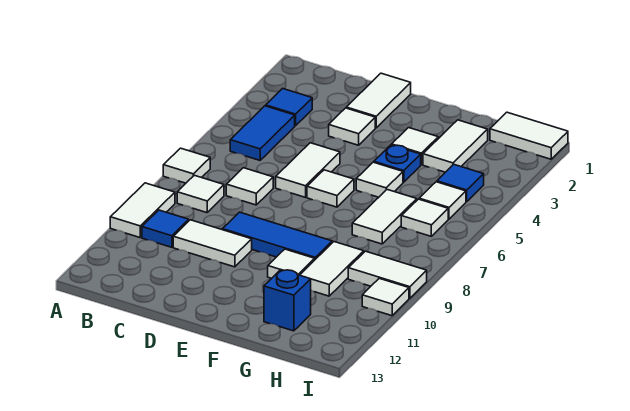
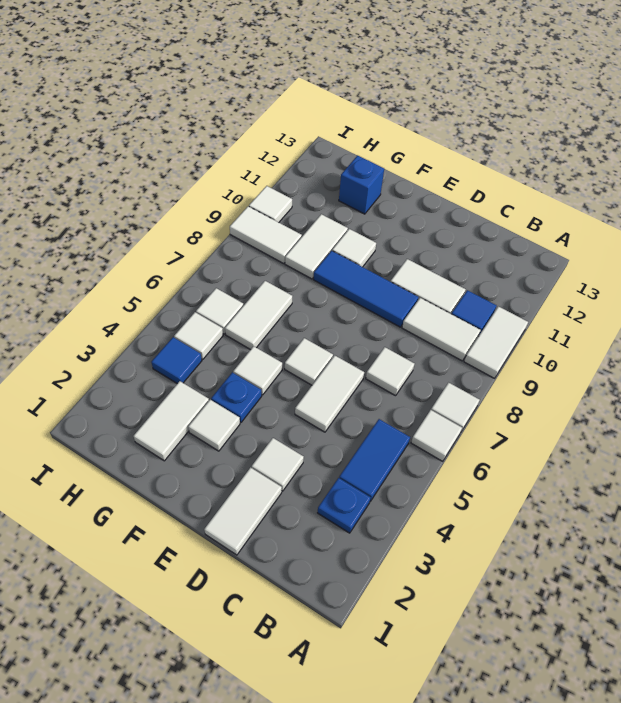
blue 1x1 tile [266,89,312,126] -> blue 1x1 plate [318,478,371,533]
white 1x1 tile [177,175,224,213] -> white 1x1 tile moved to [411,410,462,461]
white 1x2 tile [490,112,568,159] -> white 1x2 tile moved to [402,298,481,361]

